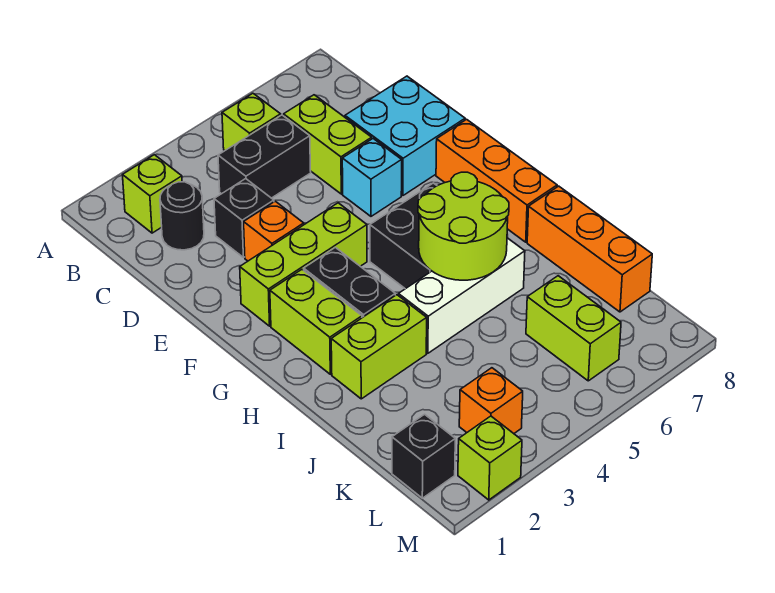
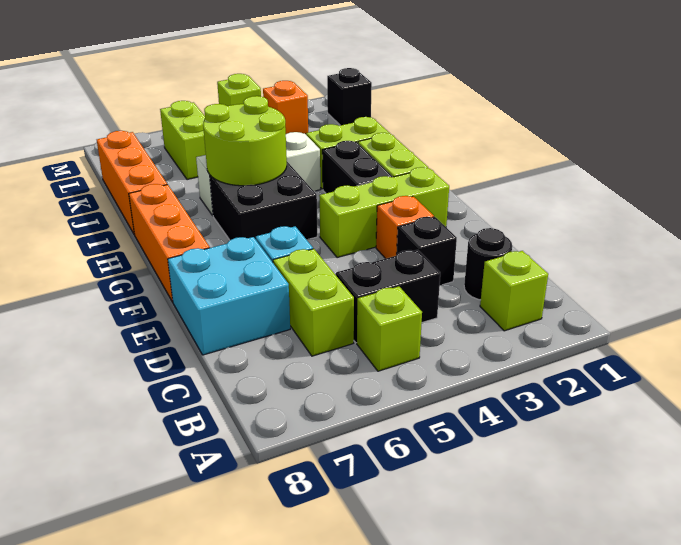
lime 1x1 brick [458,416,522,500] -> lime 1x1 brick moved to [217,74,261,106]

